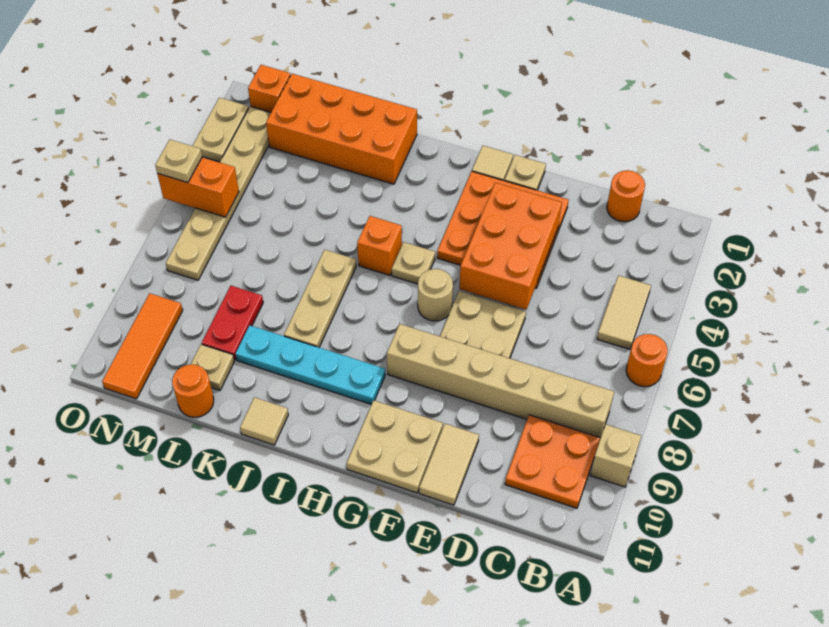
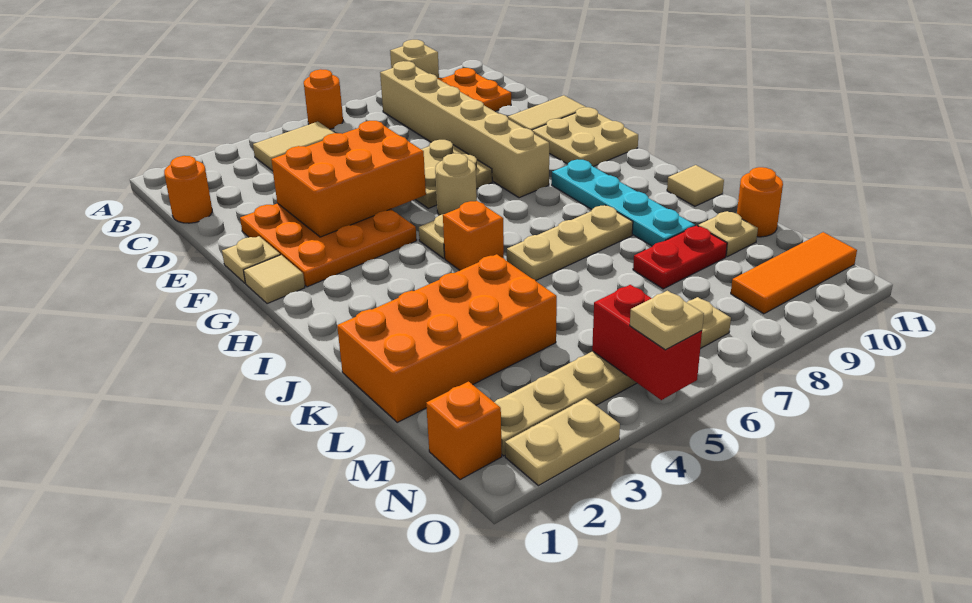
orange 2x4 brick [266,74,417,184] -> orange 2x4 brick turned to [337,254,557,422]
orange 1x2 brick [157,157,239,217] -> red 1x2 brick [592,285,702,400]

